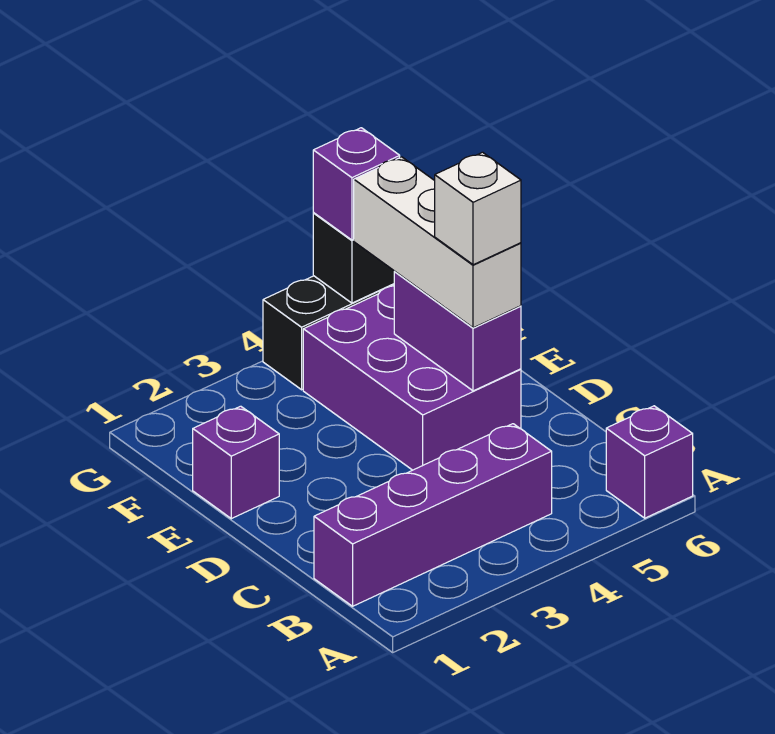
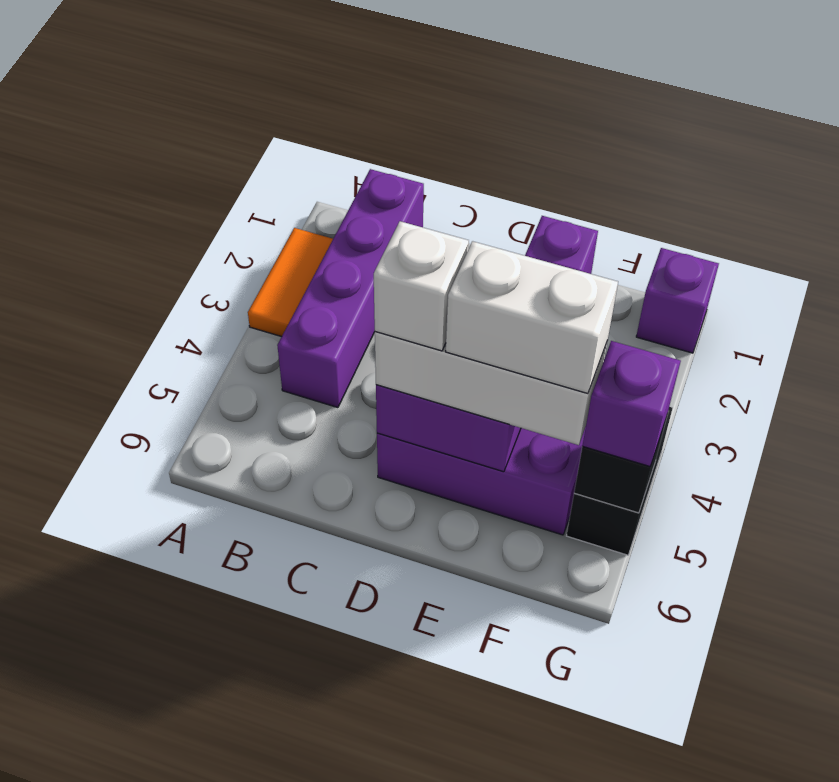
none -> orange 1x2 tile [248,228,333,337]
purple 1x1 brick [606,406,693,518] -> purple 1x1 brick moved to [636,248,719,353]
none -> white 1x2 brick [446,241,618,394]

